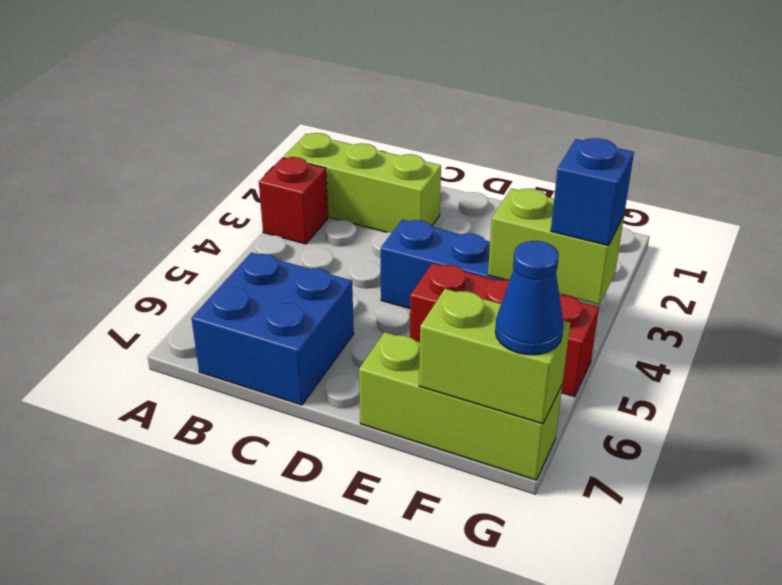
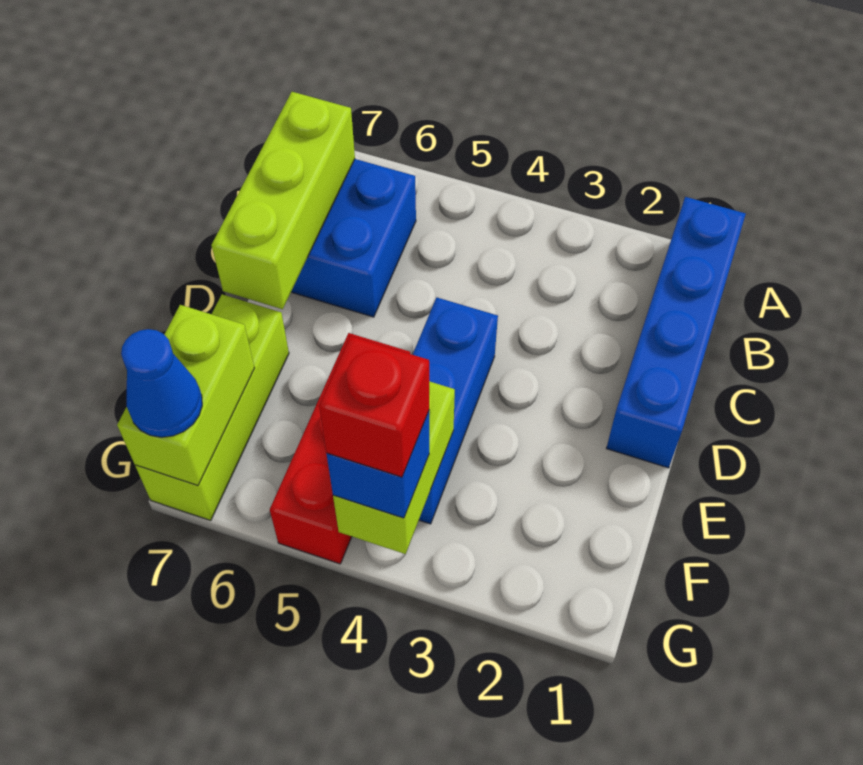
none -> blue 1x4 brick [606,197,746,468]
lime 1x3 brick [284,133,441,233] -> lime 1x3 brick moved to [212,92,355,309]
red 1x1 brick [259,157,328,244] -> red 1x1 brick moved to [319,336,429,477]

